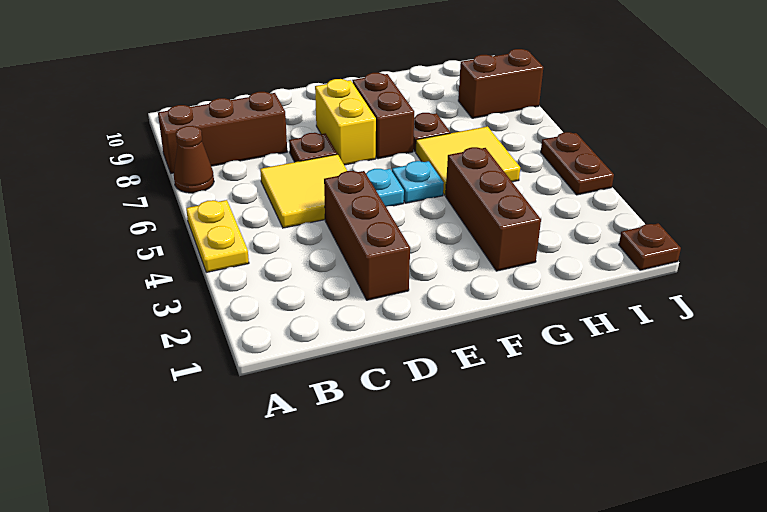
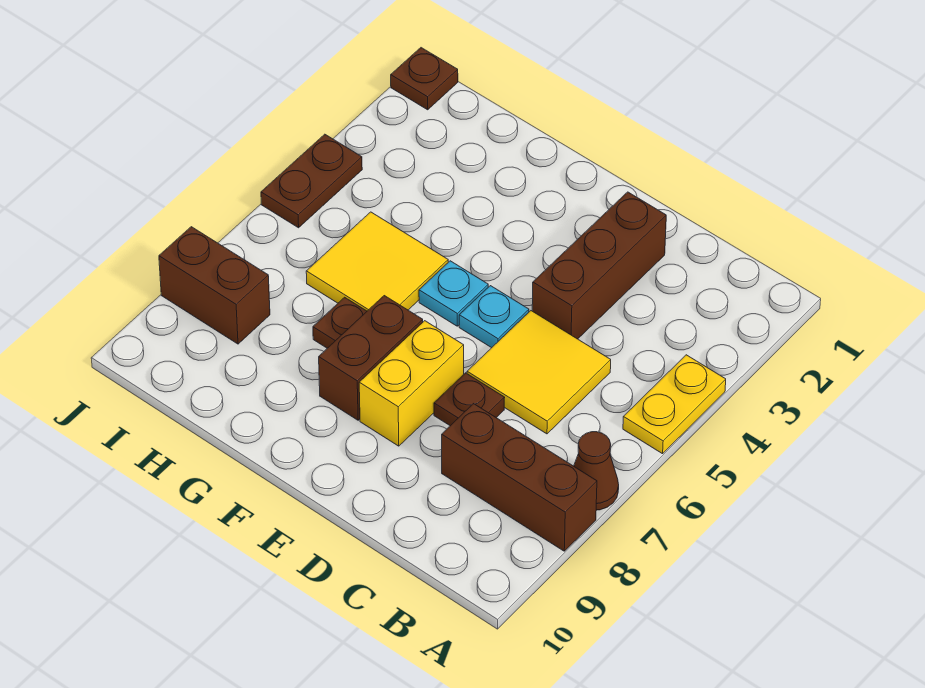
brown 1x3 brick [445,147,541,271] -> none

